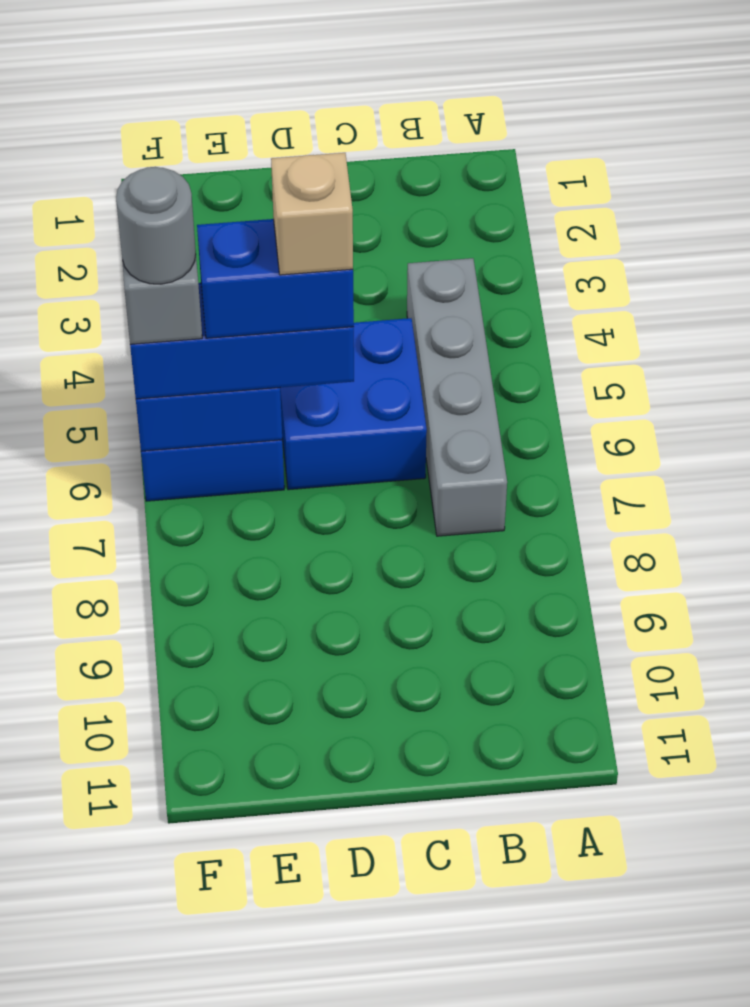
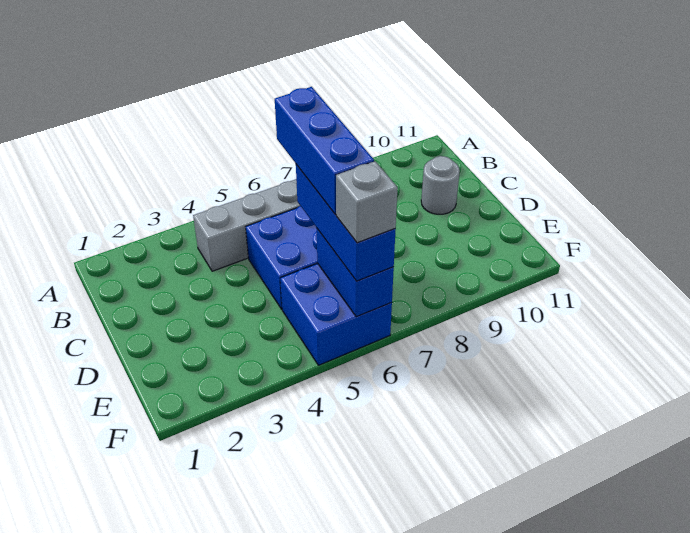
blue 1x2 brick [197,219,354,338] -> blue 1x3 brick [275,87,374,214]
tan 1x1 brick [271,153,353,275] -> none
grey 1x1 round brick [116,167,196,284] -> grey 1x1 round brick moved to [421,156,460,214]

